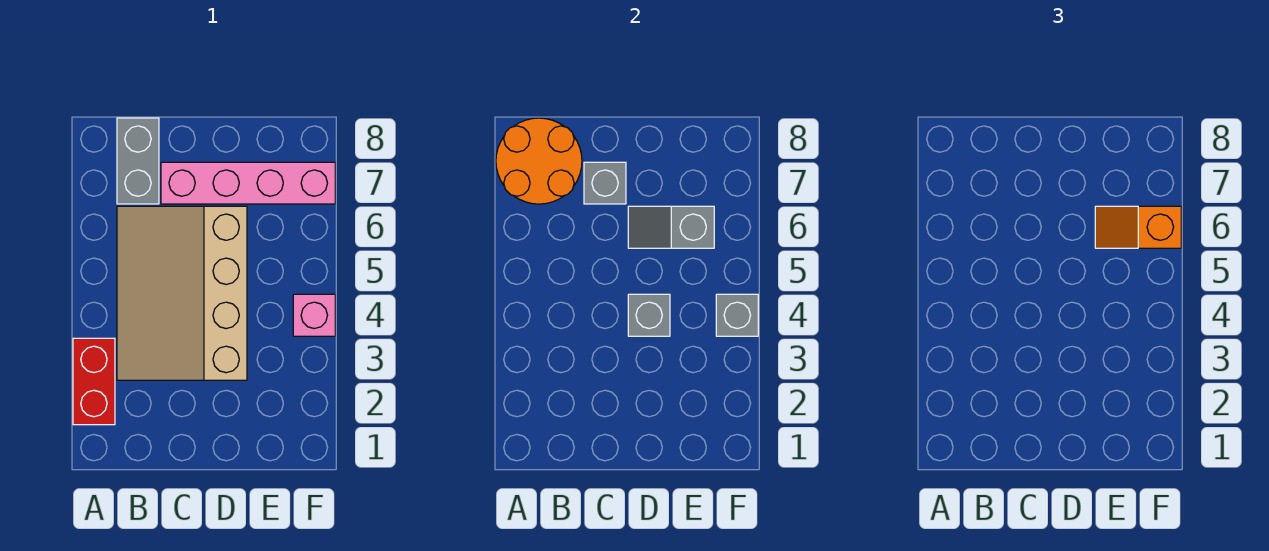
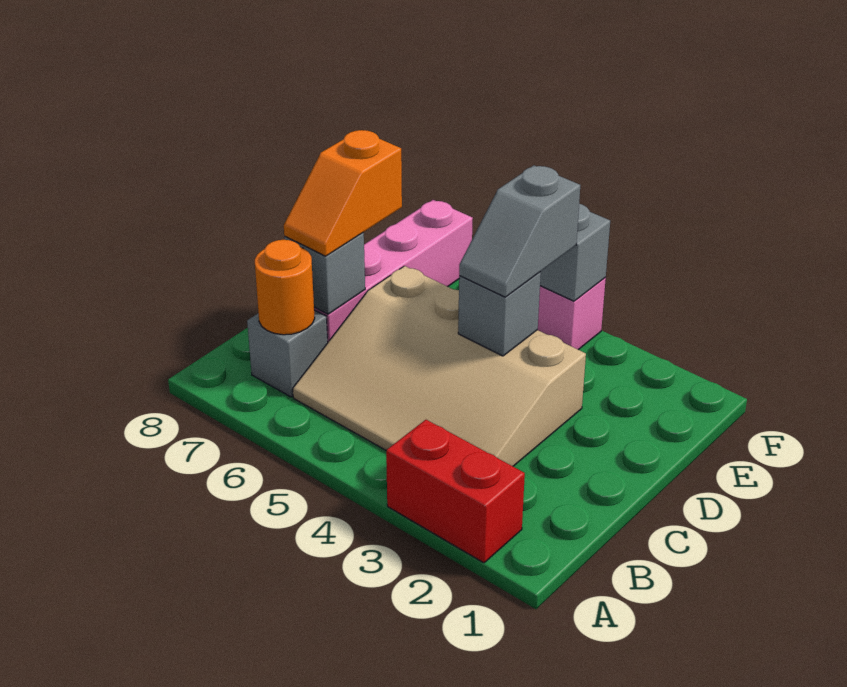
orange 2x2 round brick [496,118,582,204] -> orange 1x1 round brick [255,240,315,335]
grey 1x2 brick [117,118,159,204] -> grey 1x1 brick [247,310,328,397]
grey 1x2 slope [628,206,714,248] -> grey 1x2 slope moved to [459,165,580,297]
orange 1x2 slope [1095,206,1181,248] -> orange 1x2 slope moved to [284,130,402,256]

